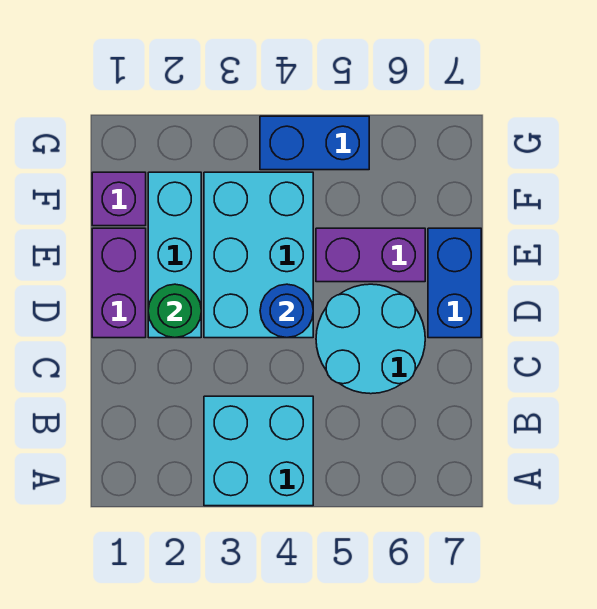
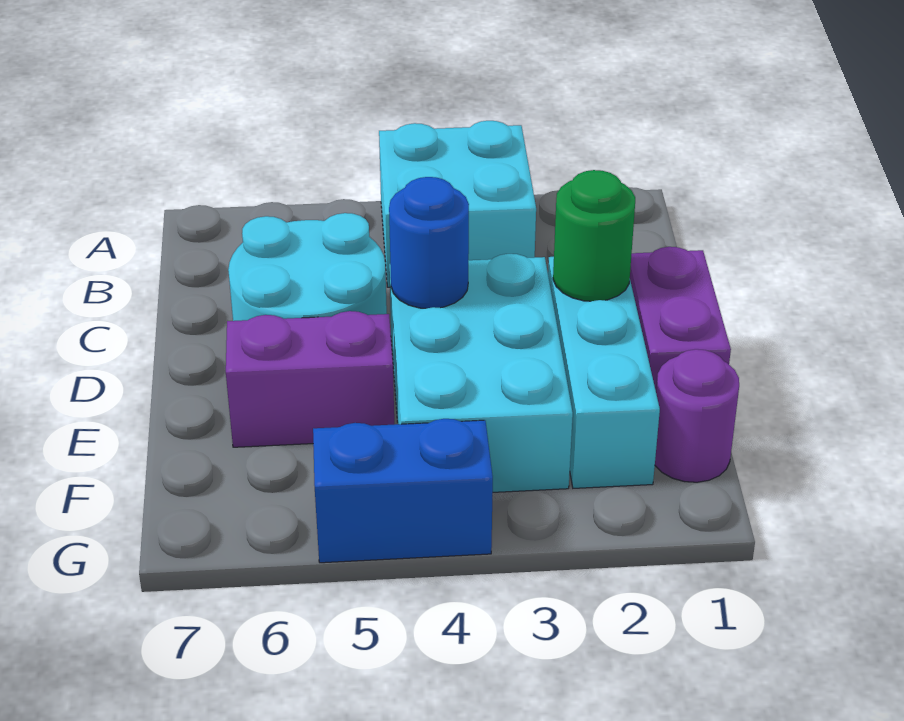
blue 1x2 brick [428,228,481,338] -> none
purple 1x1 brick [92,172,146,226] -> purple 1x1 round brick [655,349,739,482]

